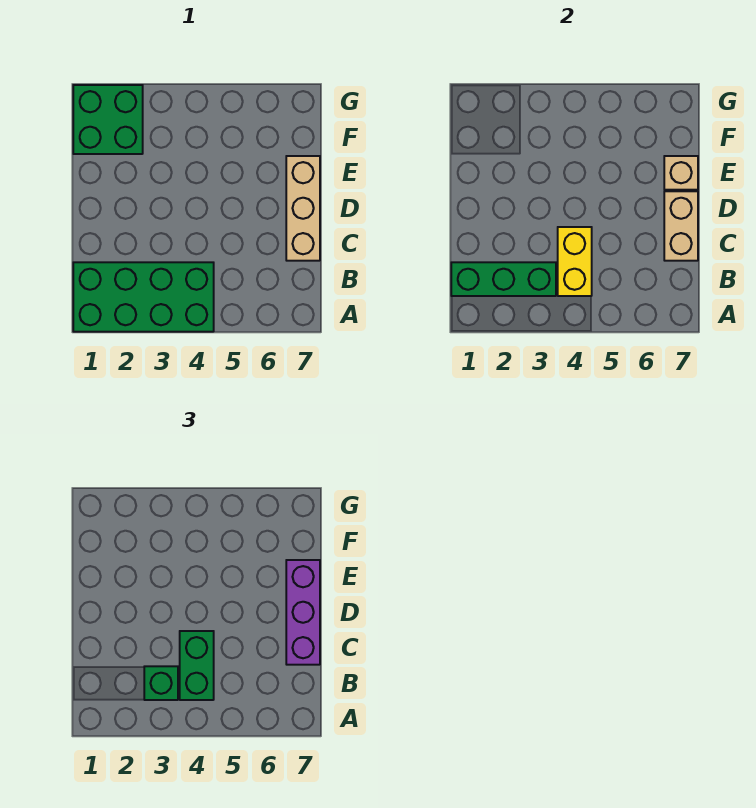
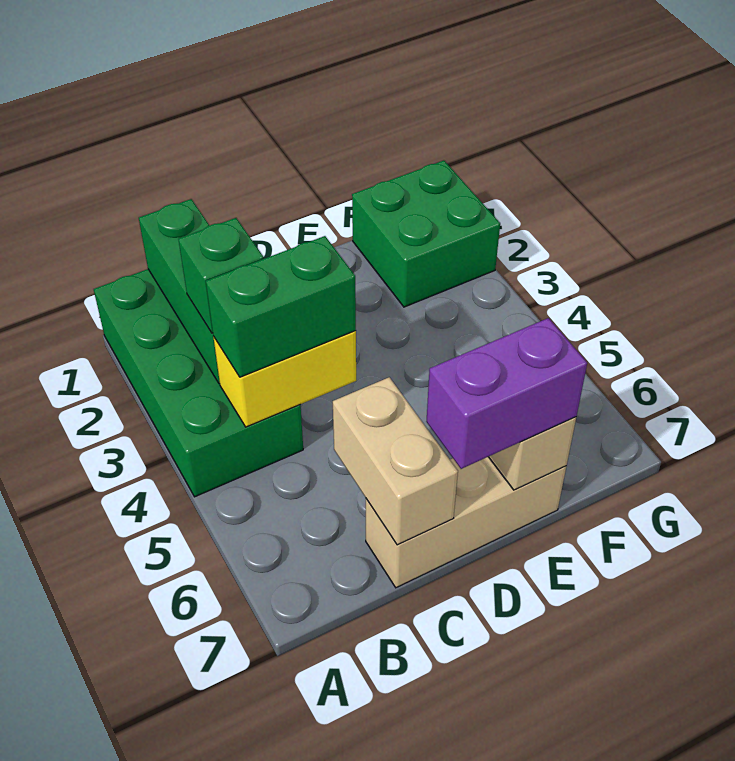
tan 1x2 brick [664,191,698,261] -> tan 1x2 brick turned to [333,377,458,545]
purple 1x3 brick [286,560,320,665] -> purple 1x2 brick [426,318,587,469]

